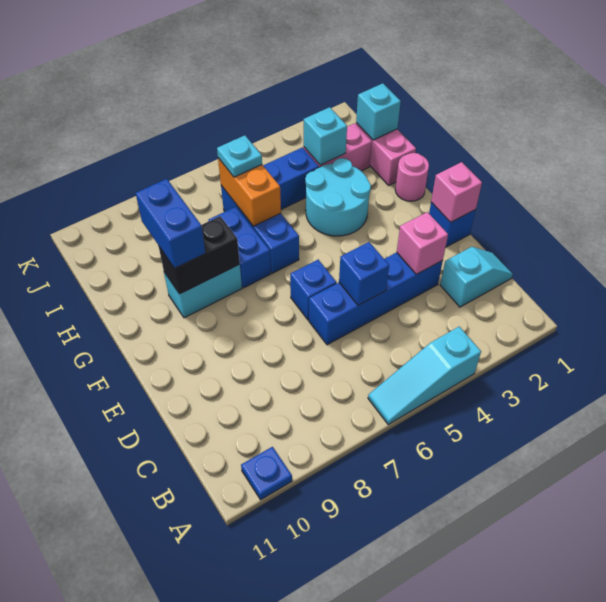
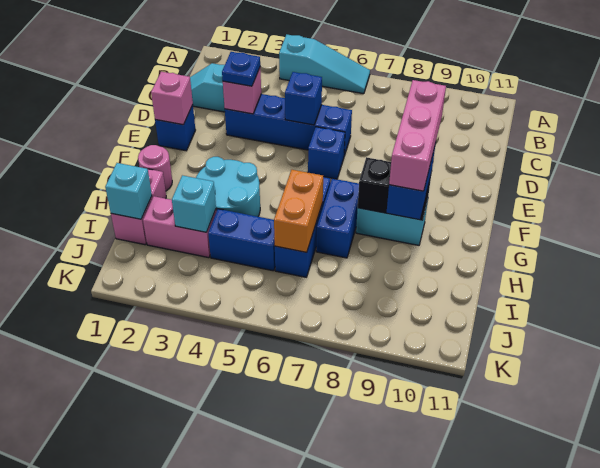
blue 1x1 plate [241,447,292,500] -> blue 1x1 plate moved to [222,52,260,86]
none -> pink 1x3 brick [389,80,446,191]
cyan 1x1 plate [217,135,262,177] -> none

